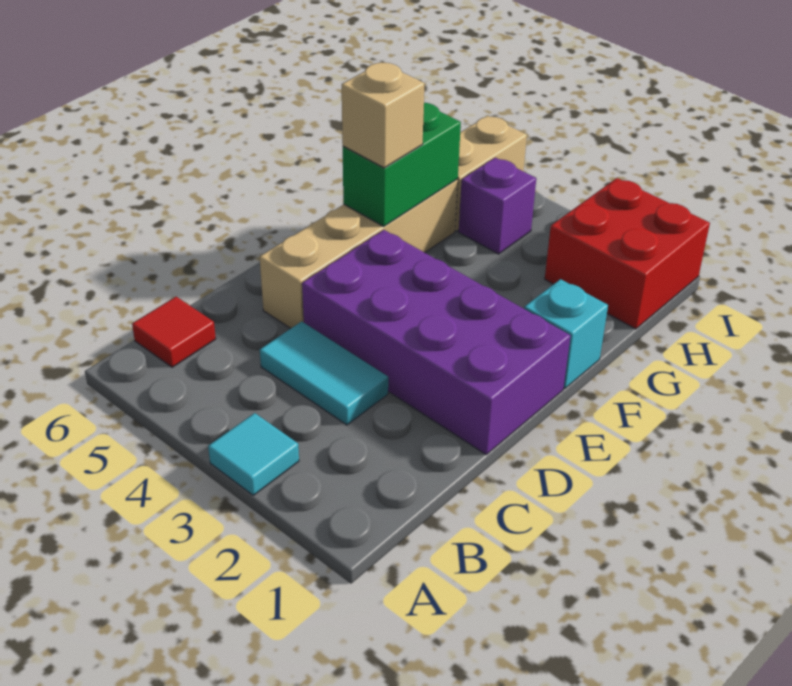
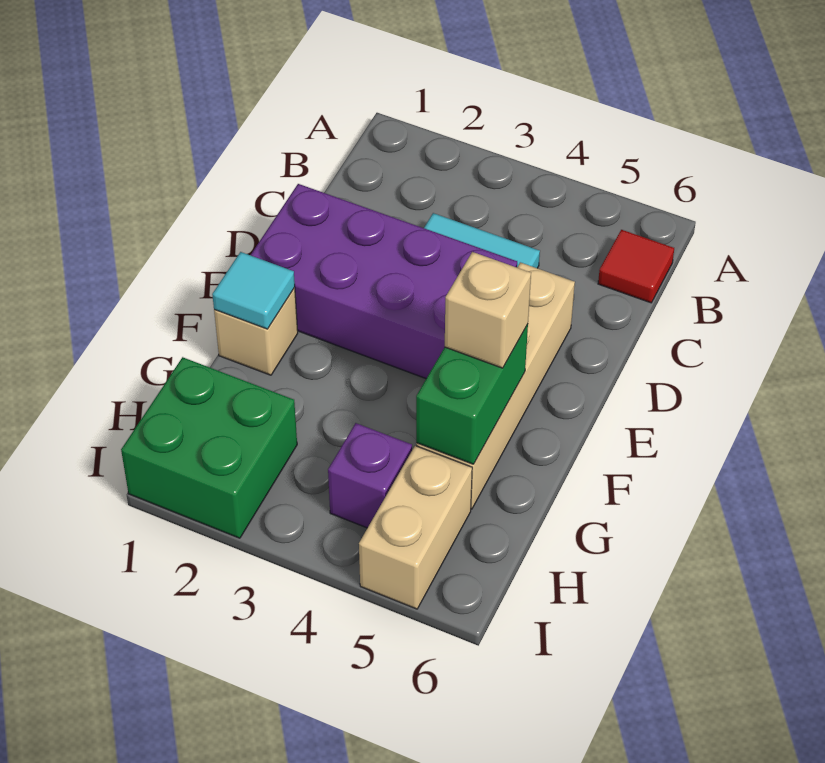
cyan 1x1 tile [208,413,299,495] -> cyan 1x1 tile moved to [212,252,295,329]
cyan 1x1 brick [524,279,608,389] -> tan 1x1 brick [214,288,298,375]
red 2x2 brick [545,178,710,329] -> green 2x2 brick [121,357,297,538]

